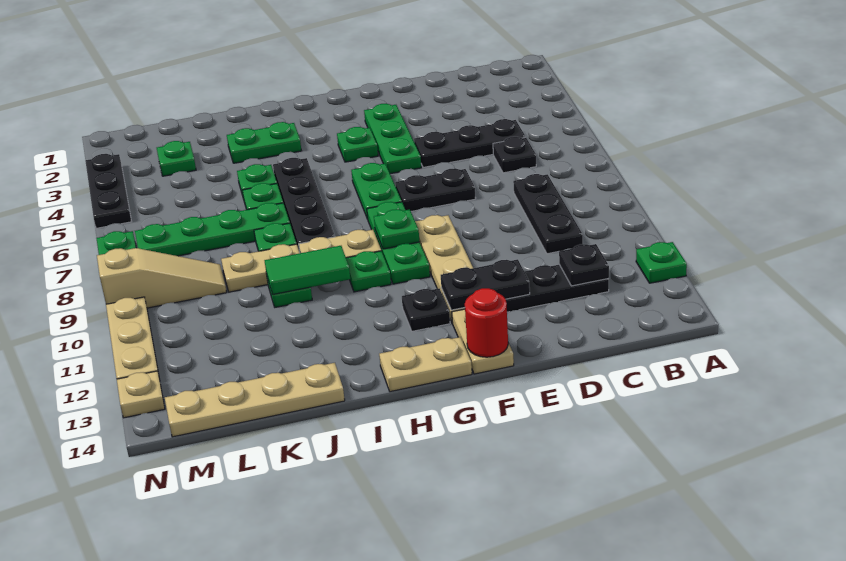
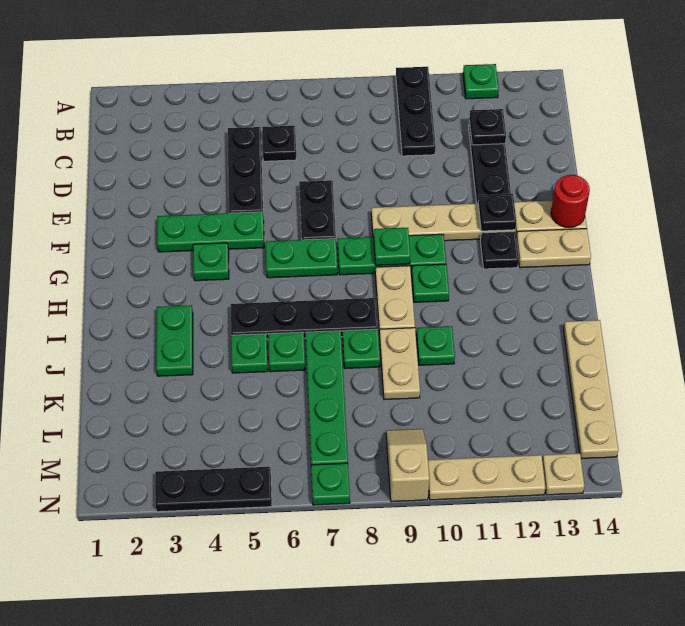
black 1x3 plate [513,174,583,254] -> black 1x3 plate turned to [396,67,436,156]
black 1x2 plate [441,259,530,310] -> black 1x1 plate [478,194,516,231]
tan 1x2 plate [379,337,472,392] -> tan 1x2 plate turned to [516,229,591,268]
green 1x2 tile [264,246,350,294] -> none
green 1x1 plate [157,141,196,176] -> none
tan 1x3 slope [97,248,226,308] -> tan 1x2 slope [386,429,429,502]

